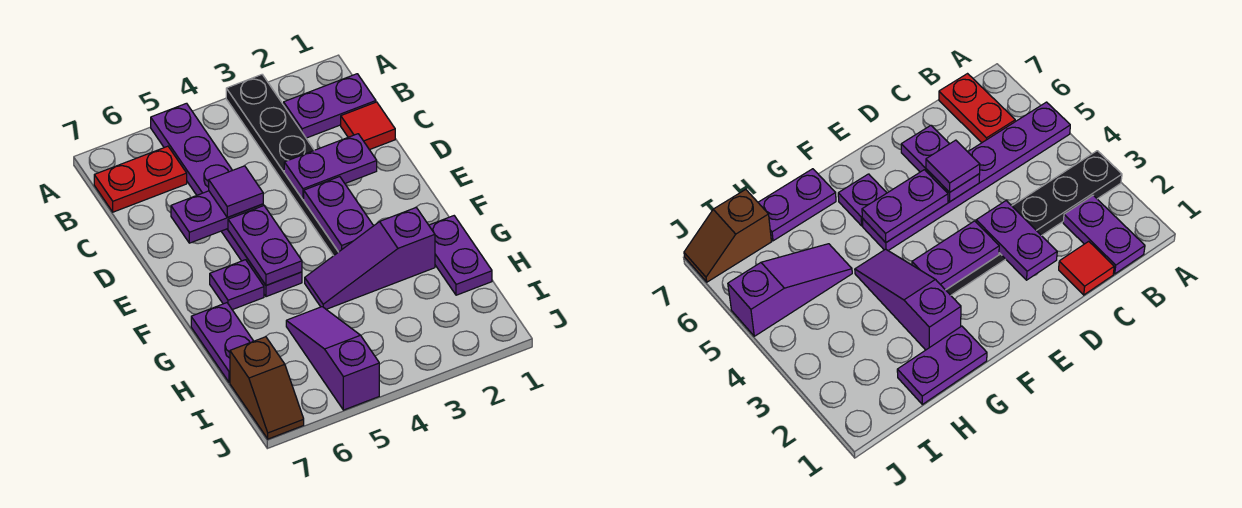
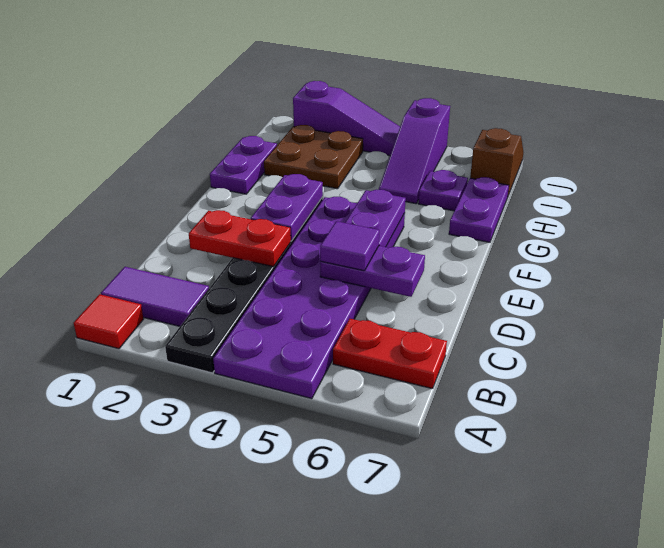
purple 1x6 plate [151,103,302,297] -> purple 2x6 plate [213,197,405,399]
purple 1x2 plate [284,74,376,138] -> purple 1x2 tile [101,267,209,326]
red 1x1 tile [341,102,395,150] -> red 1x1 tile moved to [74,294,143,349]
purple 1x2 plate [284,134,377,200] -> red 1x2 plate [189,210,291,267]
purple 1x1 plate [210,260,264,310] -> purple 1x1 plate moved to [418,170,468,211]
purple 1x3 slope [305,208,435,309] -> purple 1x3 slope moved to [293,81,400,156]
none -> brown 2x2 plate [264,125,363,189]

